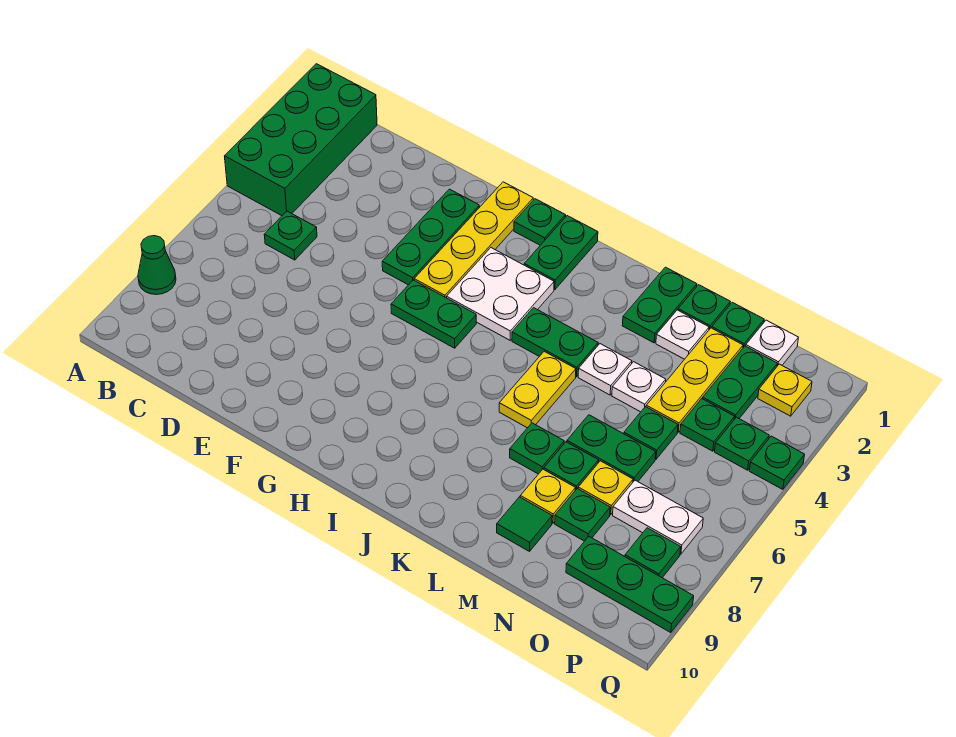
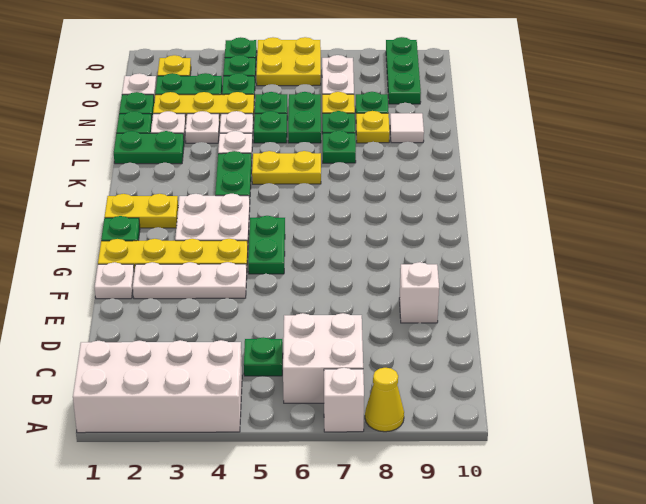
green 2x4 brick [225,64,377,216] -> white 2x4 brick [73,340,242,433]
none -> white 1x1 brick [324,368,364,432]
green 1x1 cone [138,236,176,295] -> yellow 1x1 cone [365,368,404,432]
none -> white 2x2 brick [283,313,363,403]
none -> white 1x1 brick [399,262,439,323]
none -> white 1x1 plate [95,262,134,299]
green 1x3 plate [382,189,479,285] -> white 1x3 plate [133,262,247,299]
green 1x2 plate [524,216,598,290] -> yellow 1x2 plate [104,194,178,228]
none -> white 1x1 plate [185,111,220,143]
green 1x1 tile [497,497,552,551] -> white 1x1 tile [390,113,424,143]
none -> yellow 2x2 plate [256,37,321,86]
green 1x1 plate [625,528,681,578] -> green 1x1 plate moved to [254,111,287,143]

